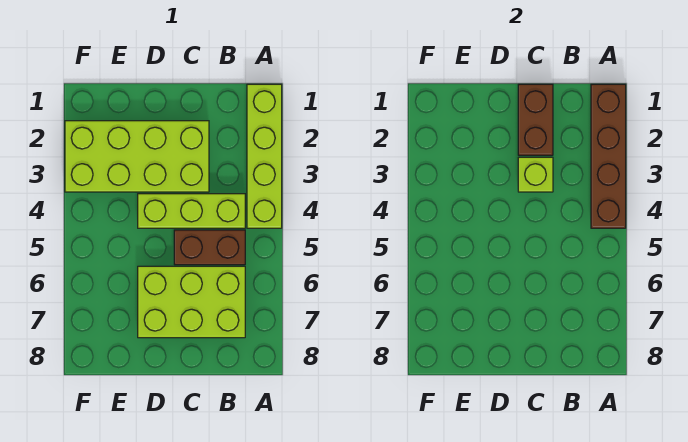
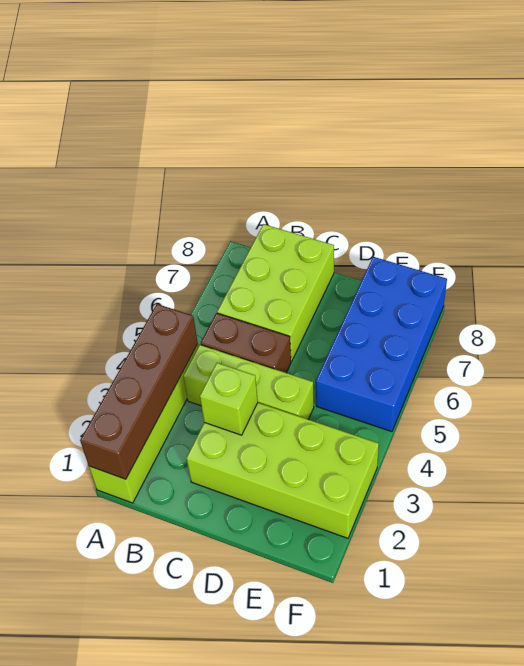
lime 2x3 brick [138,266,245,338] -> lime 2x3 brick turned to [217,224,334,361]
brown 1x2 brick [518,84,553,155] -> none
none -> blue 2x4 brick [316,257,447,432]

